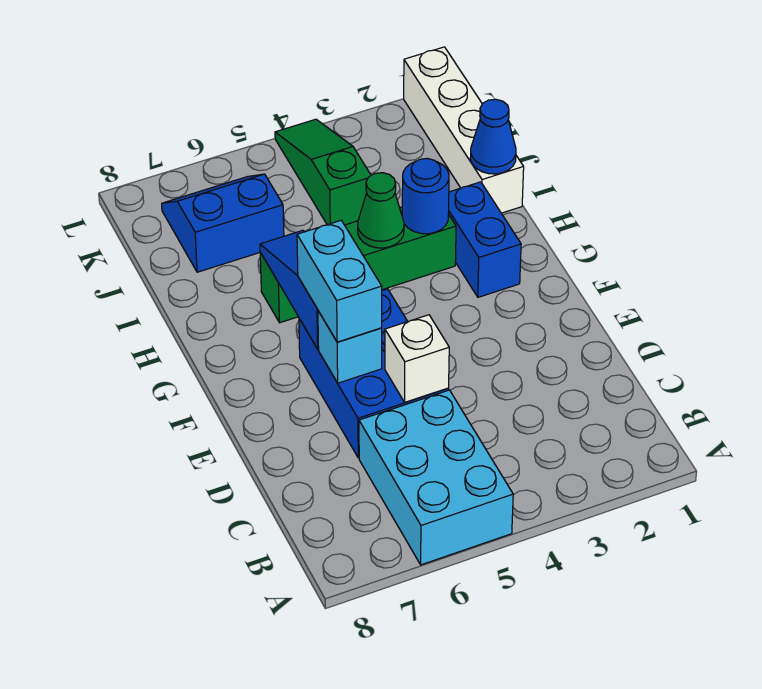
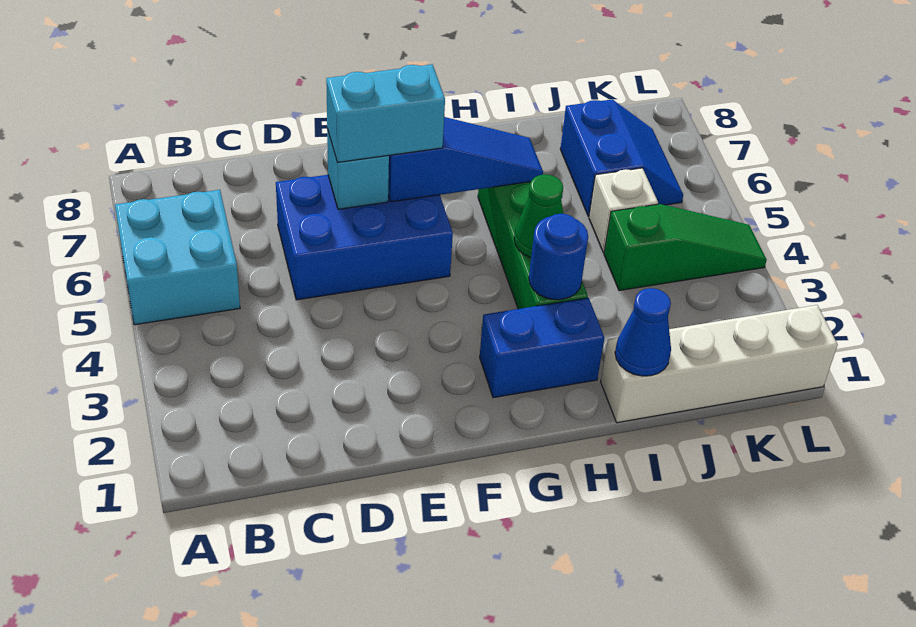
cyan 2x3 brick [359,390,513,565] -> cyan 2x2 brick [115,190,240,325]
white 1x1 brick [385,315,449,402] -> white 1x1 brick moved to [589,168,658,253]

